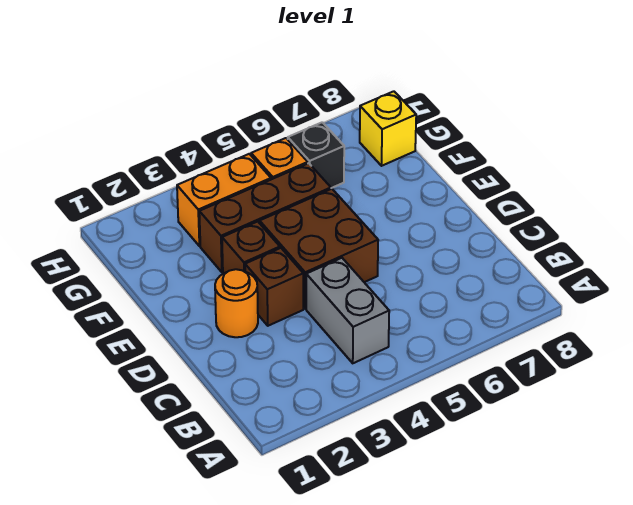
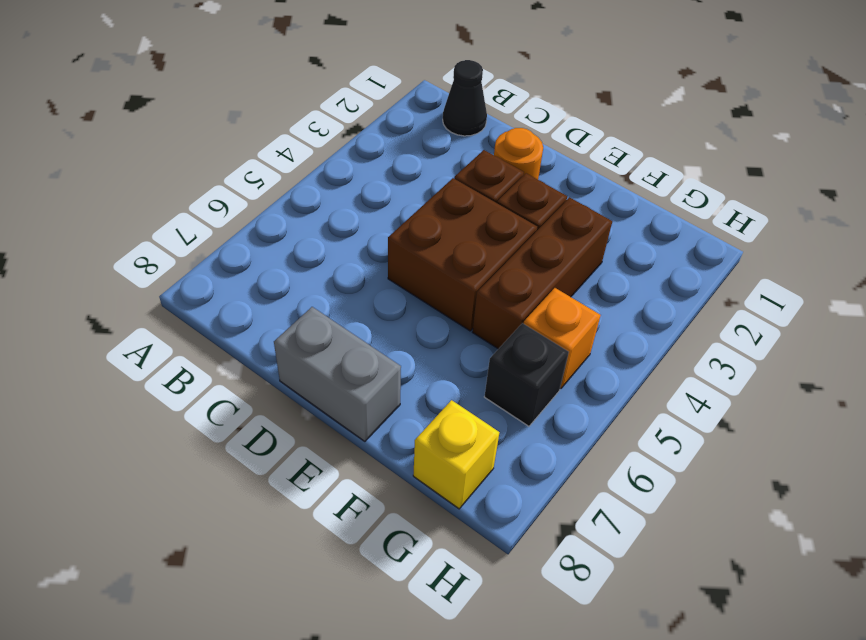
none -> black 1x1 cone [443,60,487,136]
grey 1x2 brick [306,258,389,363] -> grey 1x2 brick moved to [274,307,401,441]
orange 1x2 brick [177,154,271,246] -> none

